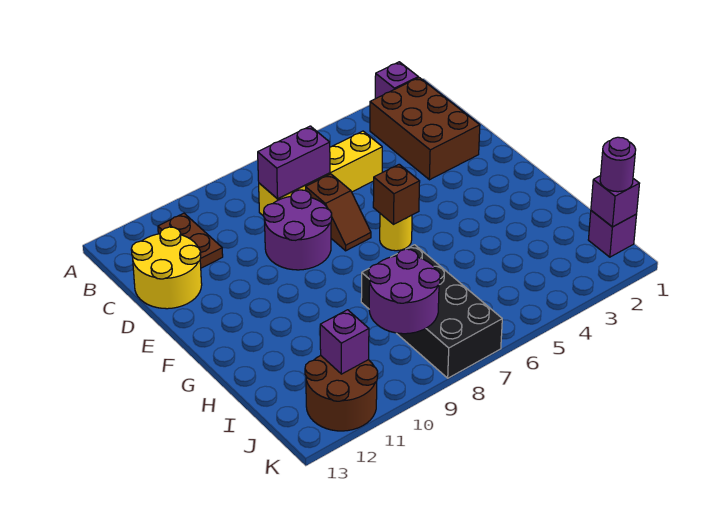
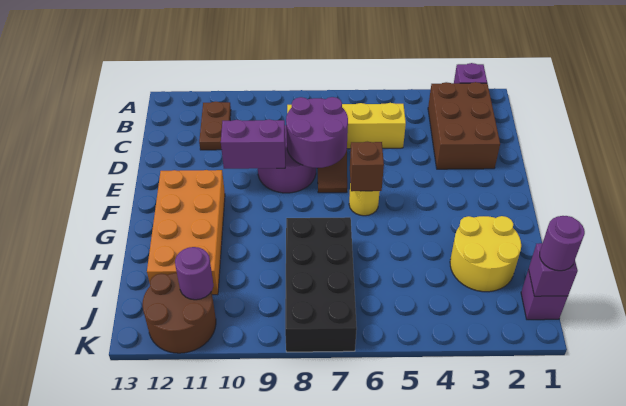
purple 1x2 brick [258,126,330,199] -> purple 1x2 brick moved to [221,119,285,169]
yellow 2x2 round brick [131,227,202,309] -> yellow 2x2 round brick moved to [450,216,521,292]
none -> orange 2x4 brick [147,170,225,295]
purple 2x2 round brick [369,249,440,334] -> purple 2x2 round brick moved to [286,97,348,168]
purple 1x1 brick [320,310,369,374] -> purple 1x1 round brick [175,247,213,300]

